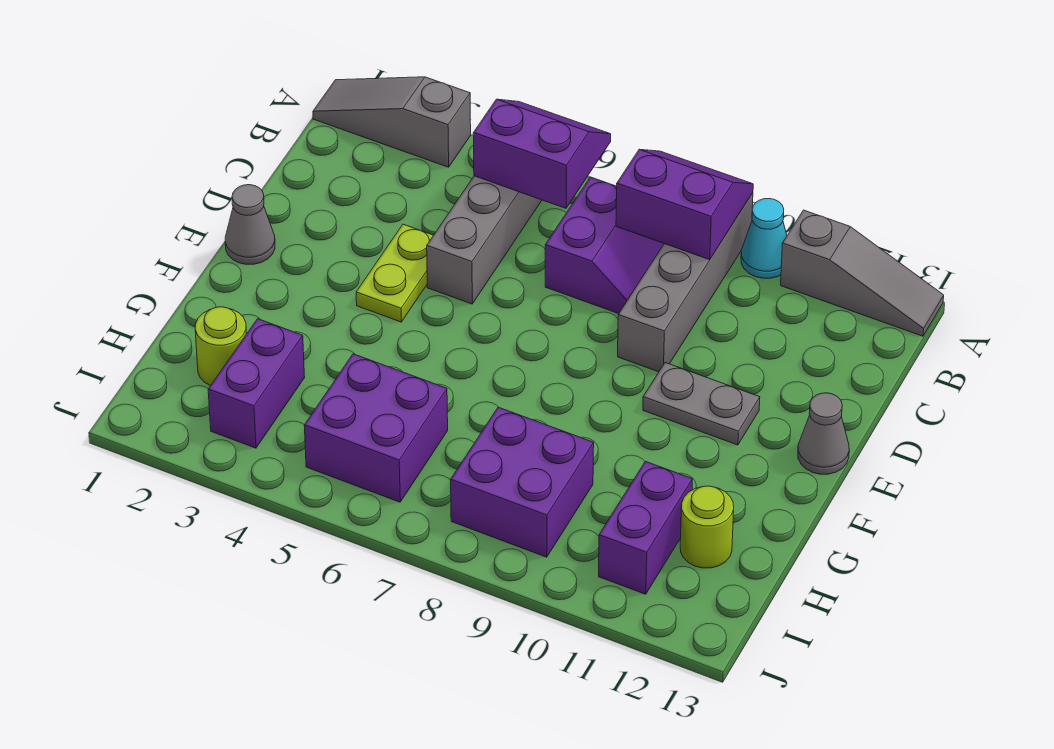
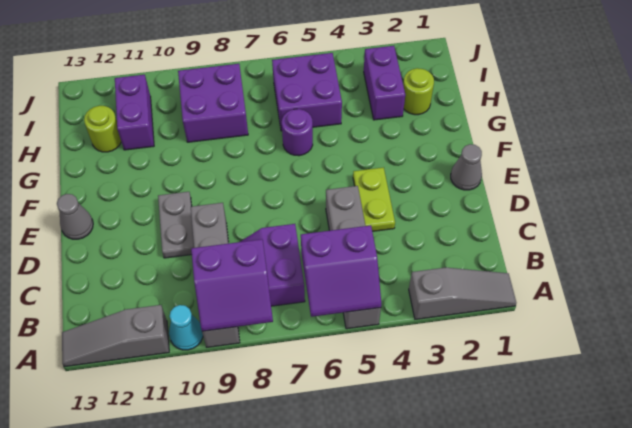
grey 1x2 plate [643,363,760,445] -> grey 1x2 plate turned to [158,192,194,258]
none -> purple 1x1 round brick [282,109,313,156]

